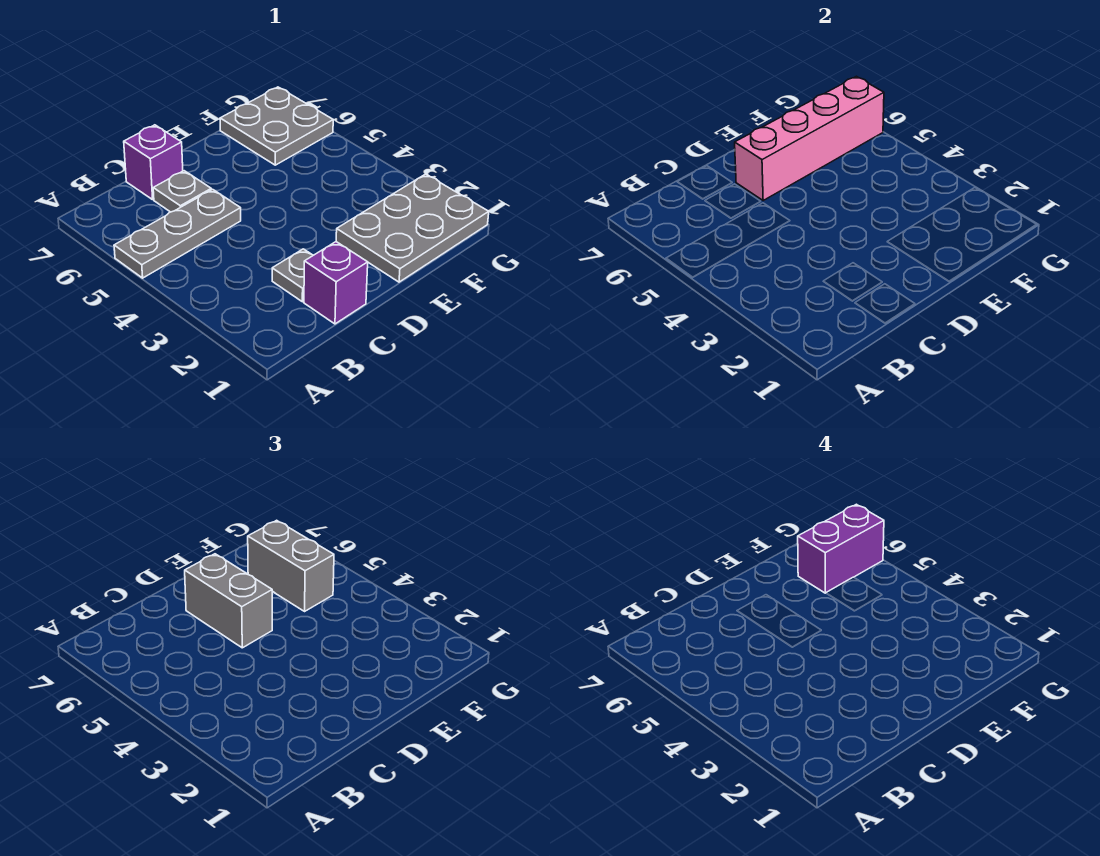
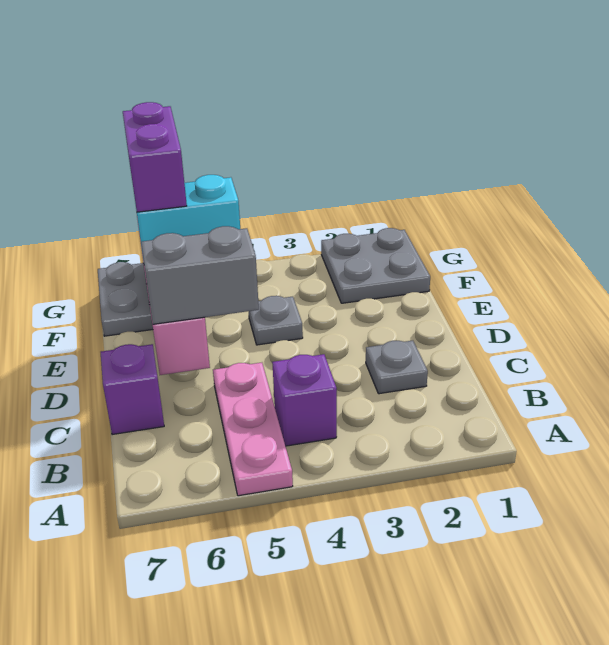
grey 1x3 plate [114,189,241,278] -> pink 1x3 plate [213,363,293,496]
purple 1x1 brick [304,242,368,324] -> purple 1x1 brick moved to [272,354,337,446]
grey 1x1 plate [153,171,211,212] -> grey 1x1 plate moved to [249,296,303,345]
grey 2x3 plate [336,174,489,282] -> grey 2x2 plate [321,228,430,303]
grey 1x2 brick [248,520,334,611] -> cyan 1x2 brick [135,175,240,260]

